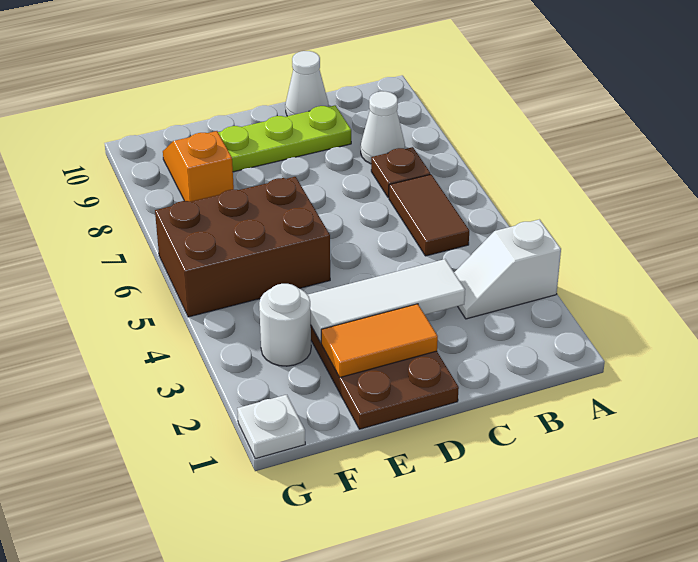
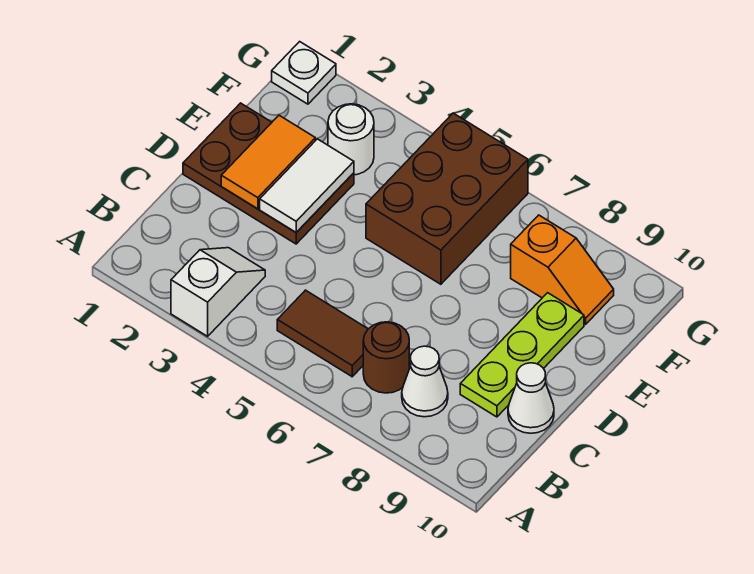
brown 1x1 plate [371,147,430,198] -> brown 1x1 round brick [363,322,409,393]
white 1x3 tile [308,259,465,342] -> white 1x2 tile [260,139,354,232]

